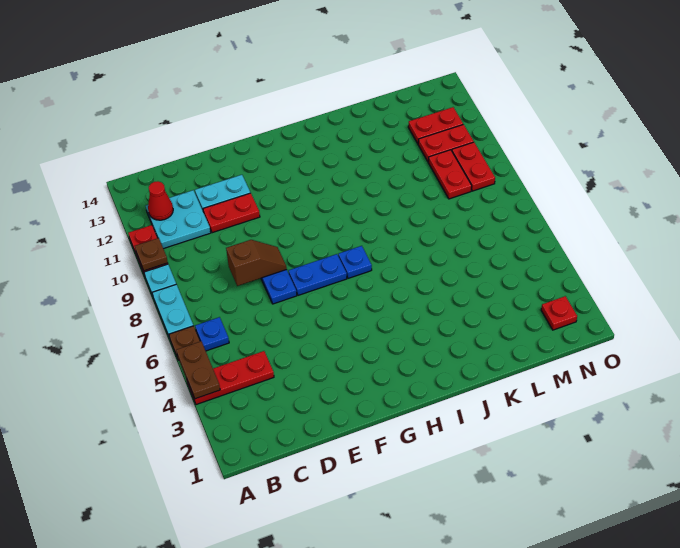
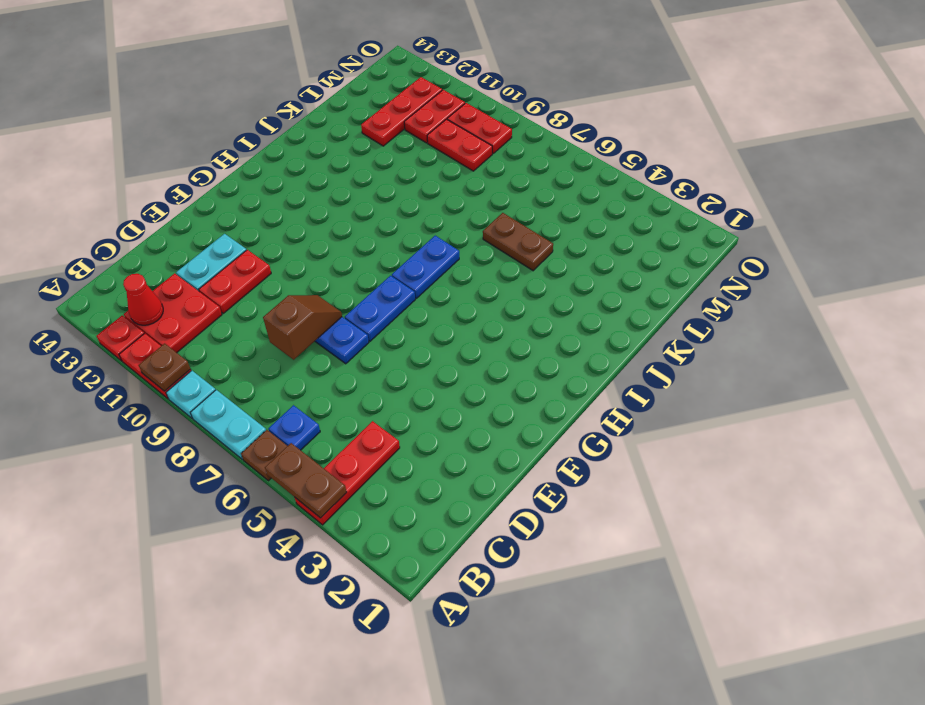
cyan 2x2 plate [146,190,211,249] -> red 2x2 plate [124,273,222,353]
blue 1x1 plate [338,246,372,278] -> blue 1x2 plate [392,236,459,298]
none -> brown 1x2 plate [483,213,553,271]
red 1x2 plate [408,107,463,144] -> red 1x3 plate [361,77,442,146]
red 1x1 plate [541,296,577,330] -> red 1x1 plate moved to [97,315,144,361]

